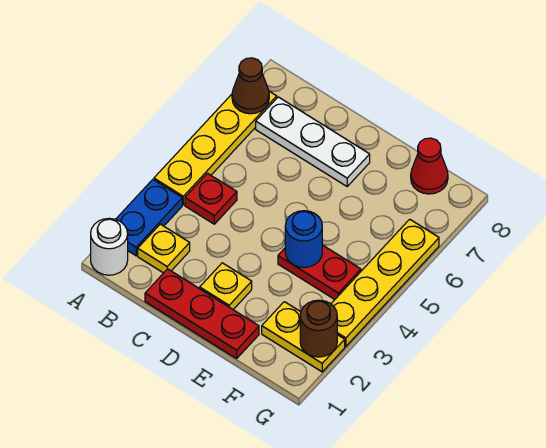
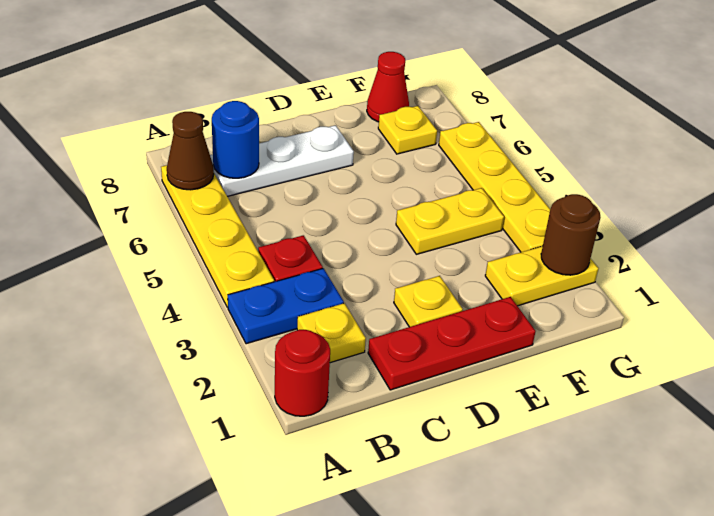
white 1x1 round brick [91,218,128,275] -> red 1x1 round brick [275,330,330,416]
blue 1x2 plate [116,180,182,256] -> blue 1x2 plate turned to [228,268,344,344]
red 1x2 plate [278,245,361,299] -> yellow 1x2 plate [396,188,504,254]
blue 1x1 round brick [285,211,322,267] -> blue 1x1 round brick moved to [212,101,259,178]
none -> yellow 1x1 plate [378,106,437,154]

